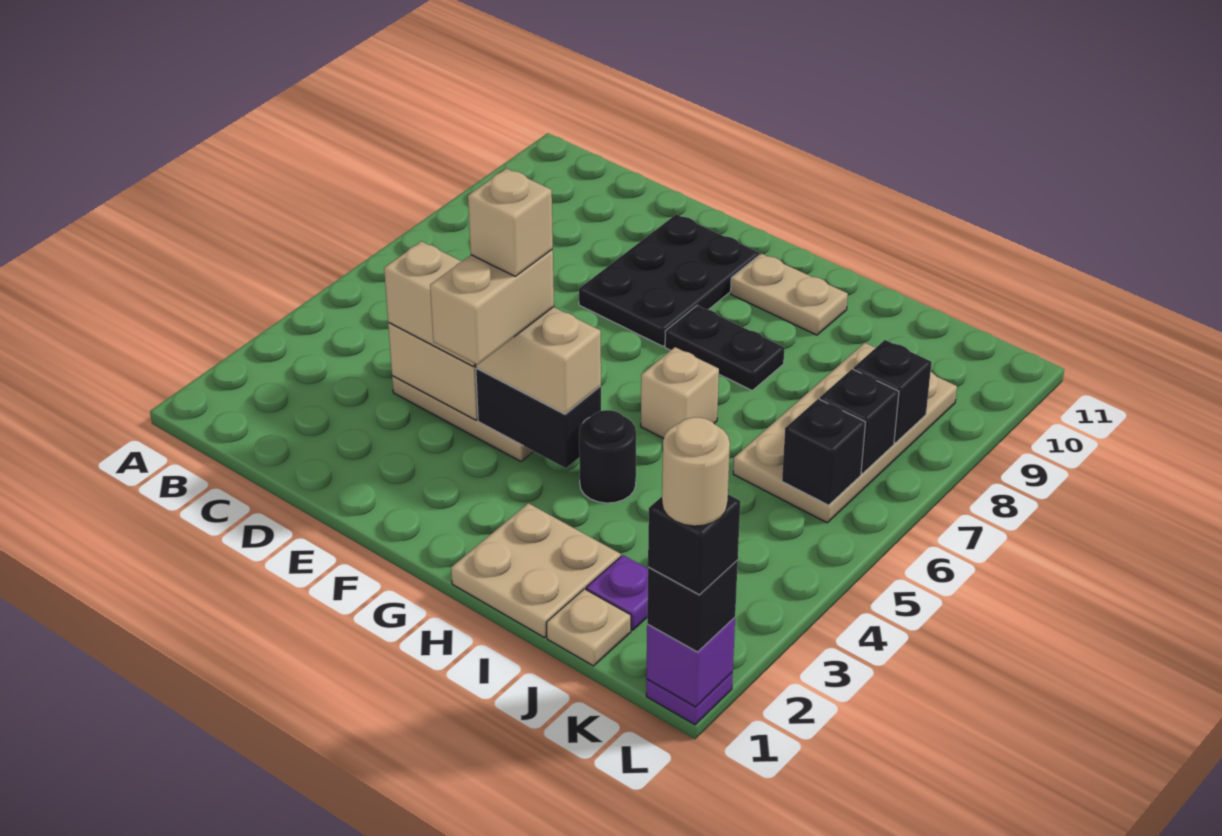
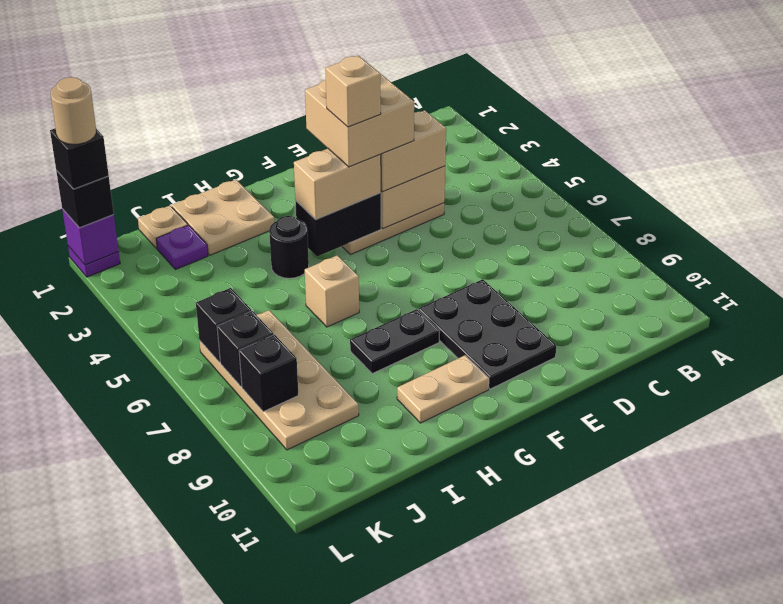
tan 1x2 brick [430,250,554,365] -> tan 2x2 brick [305,74,414,167]

